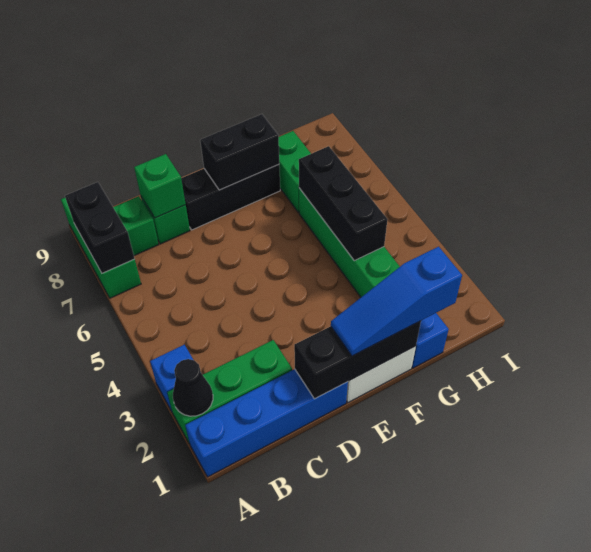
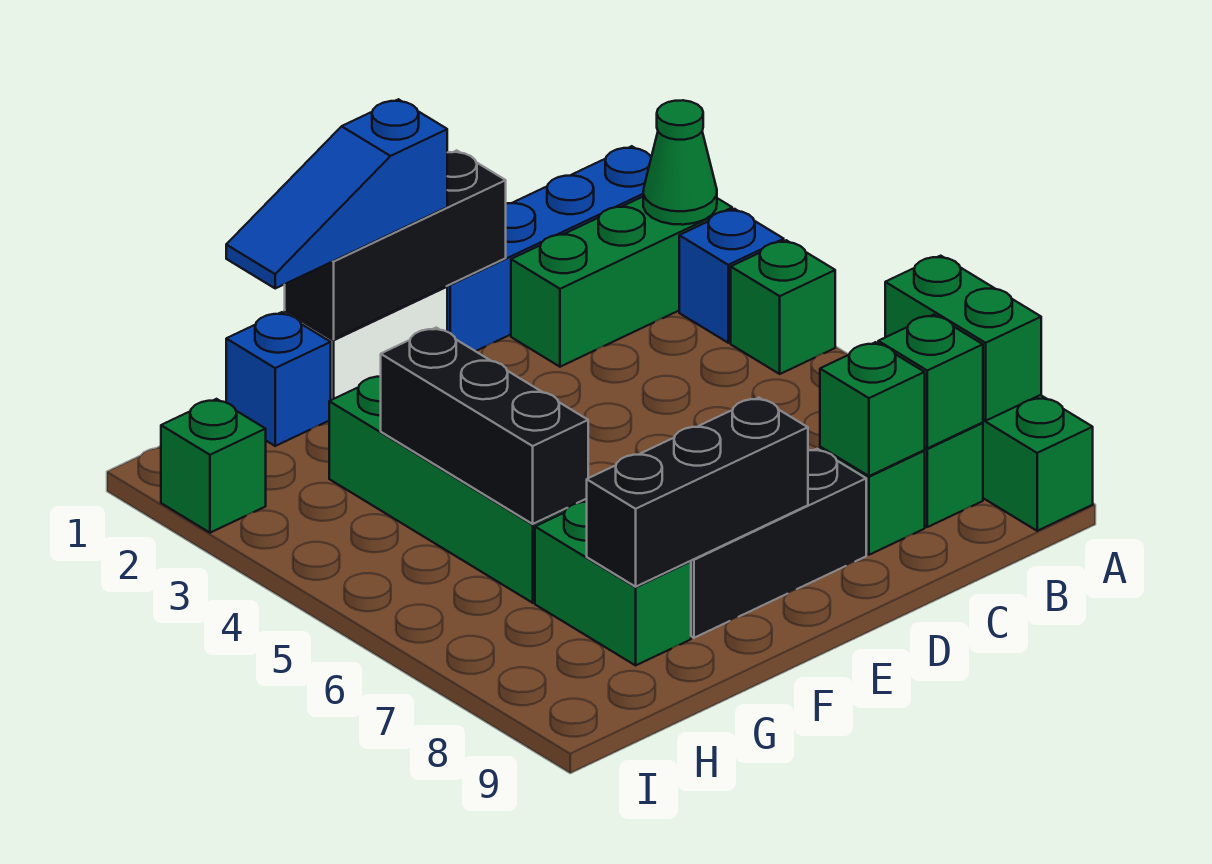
black 1x1 cone [173,359,213,416] -> green 1x1 cone [643,100,717,225]
none -> green 1x1 brick [731,240,835,374]
black 1x2 brick [65,182,135,273] -> green 1x2 brick [885,256,1041,421]
none -> green 1x1 brick [878,315,983,448]
blue 1x3 slope [331,247,462,356] -> blue 1x3 slope turned to [226,99,447,288]
black 1x2 brick [200,114,279,190] -> black 1x3 brick [587,398,808,587]
none -> green 1x1 brick [161,399,266,533]

